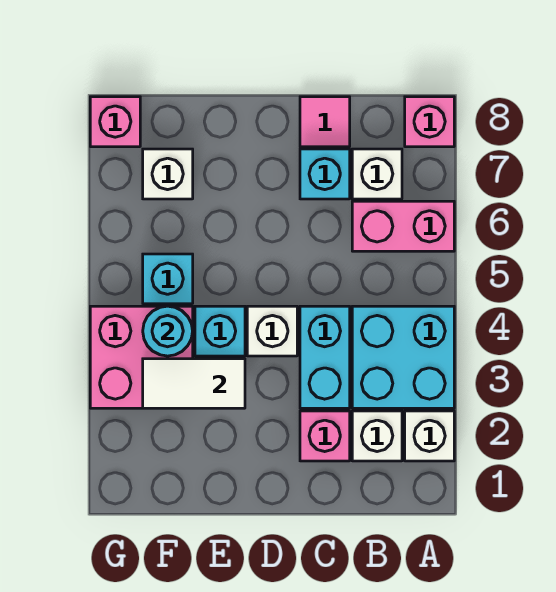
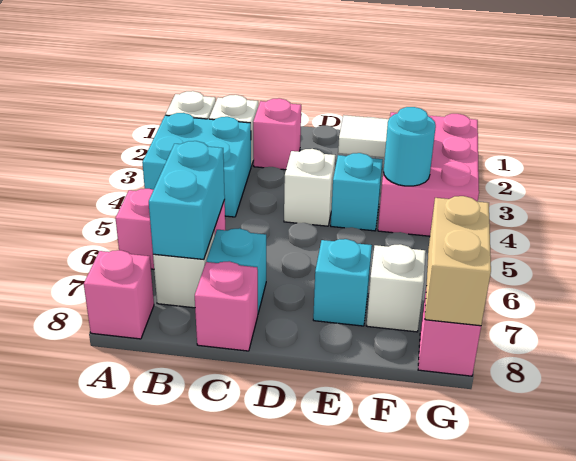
cyan 1x2 brick [300,306,350,408] -> cyan 1x2 brick moved to [149,141,225,259]
pink 1x1 tile [300,97,350,147] -> pink 1x1 brick [195,261,258,351]
pink 2x2 brick [90,306,193,408] -> pink 2x3 brick [378,112,479,236]
cyan 1x1 brick [143,254,193,304] -> cyan 1x1 brick moved to [313,239,372,326]
none -> tan 1x2 brick [425,196,491,326]

